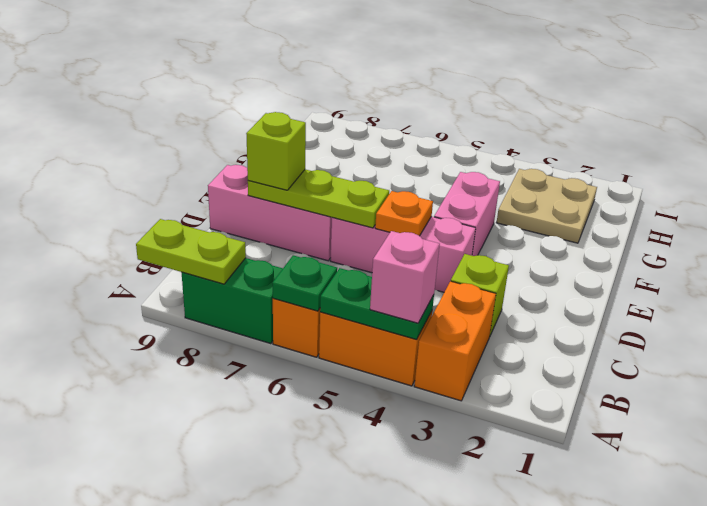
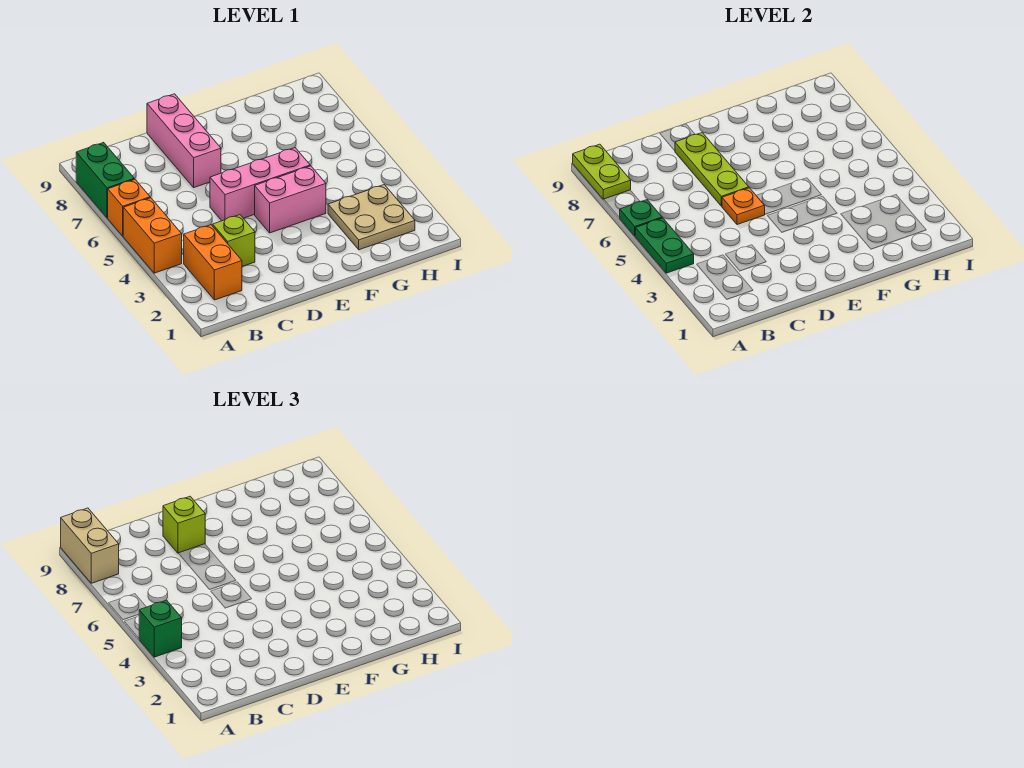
orange 1x2 brick [414,281,496,401] -> orange 1x2 brick turned to [184,225,242,300]
pink 1x1 brick [370,231,440,323] -> green 1x1 brick [139,600,182,657]
none -> tan 1x2 brick [61,508,119,583]
pink 1x3 brick [330,216,476,292] -> pink 1x3 brick turned to [210,148,310,221]

